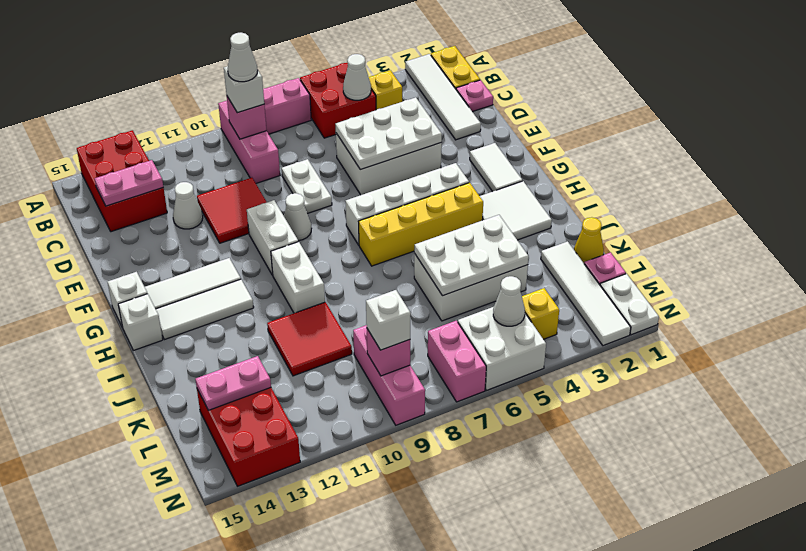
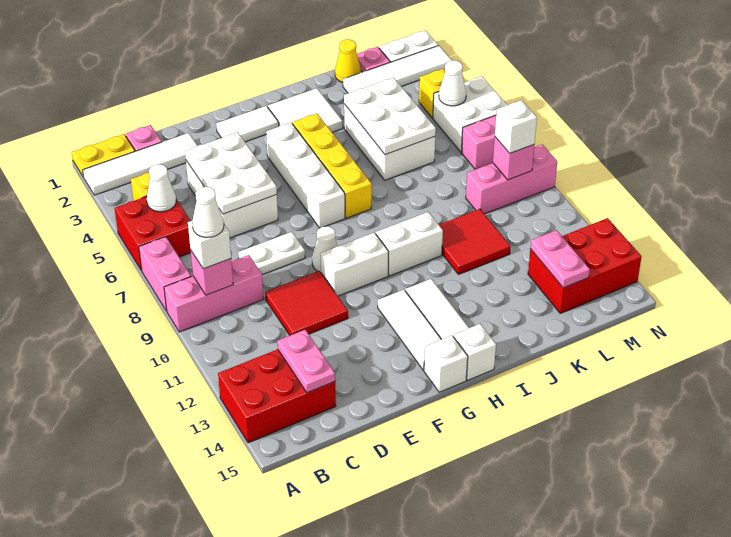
white 1x1 cone [173,182,203,229] -> none

